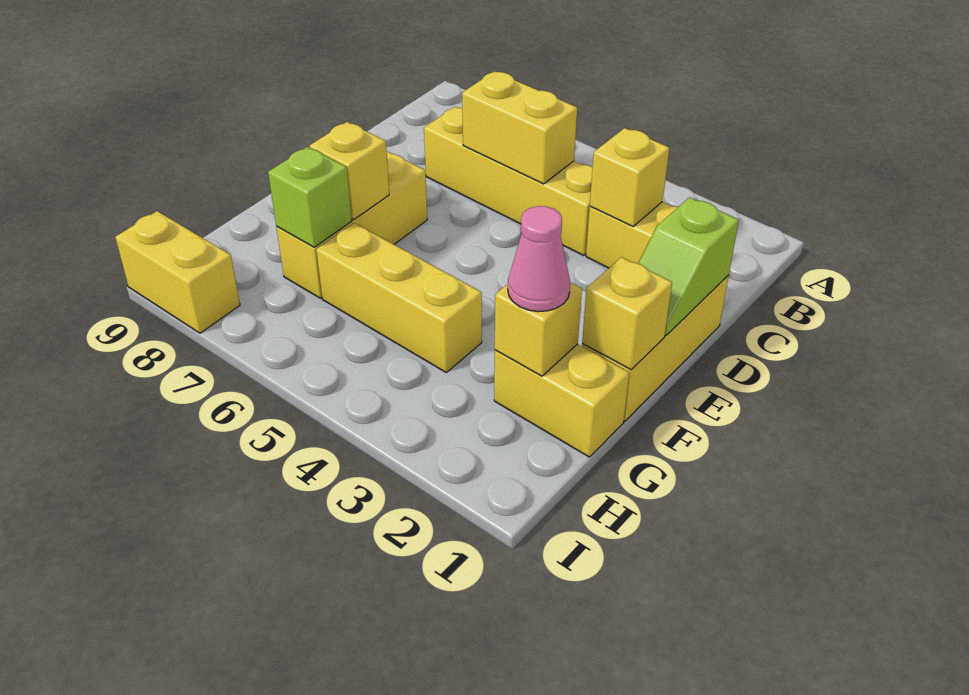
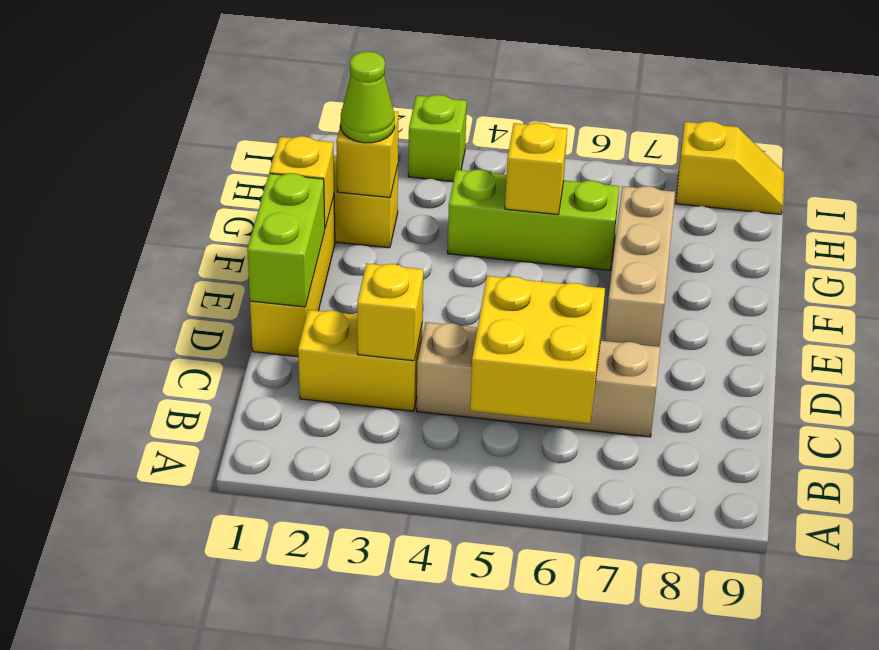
yellow 1x4 brick [424,107,593,256] -> tan 1x4 brick [417,322,660,437]
yellow 1x2 brick [462,71,577,184] -> yellow 2x2 brick [470,276,605,424]
lime 1x2 slope [638,197,739,336] -> lime 1x2 brick [247,173,325,307]
yellow 1x3 brick [276,152,427,298] -> tan 1x3 brick [605,186,675,347]
yellow 1x1 brick [310,122,389,220] -> yellow 1x1 brick moved to [505,123,567,215]
pink 1x1 cone [508,206,570,312] -> lime 1x1 cone [341,52,395,143]
yellow 1x3 brick [316,223,482,372] -> lime 1x3 brick [448,170,619,270]
lime 1x1 brick [268,147,352,247] -> lime 1x1 brick moved to [408,95,467,181]
yellow 1x2 brick [115,211,240,333] -> yellow 1x2 slope [676,121,784,214]

